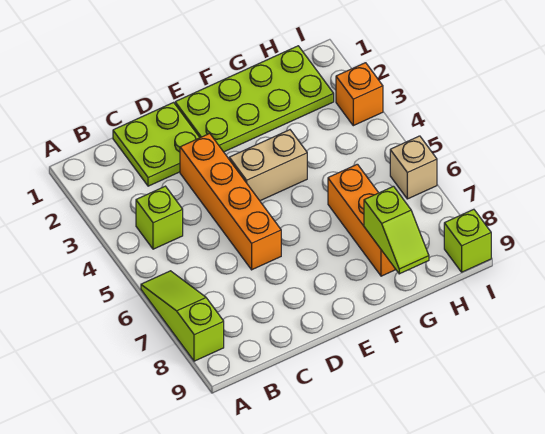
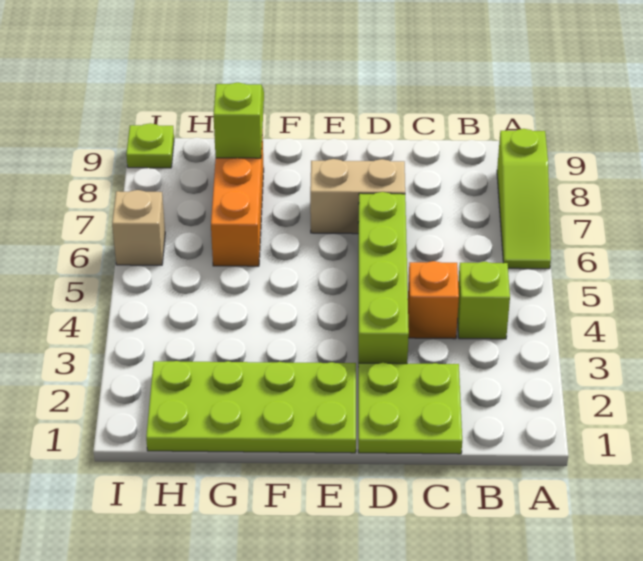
orange 1x4 brick [180,133,281,270] -> lime 1x4 brick [358,192,409,367]
tan 1x2 brick [229,130,307,201] -> tan 1x2 brick moved to [310,159,405,234]
orange 1x1 brick [336,63,383,126] -> orange 1x1 brick moved to [408,261,459,339]
lime 1x1 brick [444,209,491,272] -> lime 1x1 plate [126,123,174,168]

